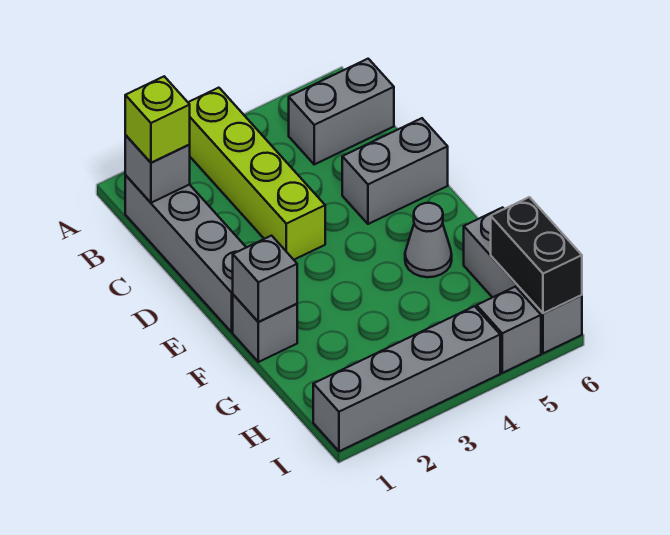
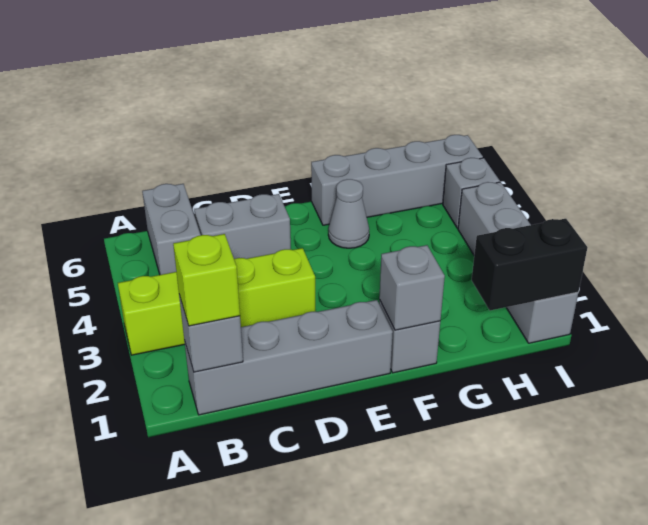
grey 1x2 brick [342,118,448,224] -> grey 1x2 brick turned to [194,194,291,259]
grey 1x3 brick [464,208,582,353] -> grey 1x4 brick [311,135,483,225]
black 1x2 brick [491,197,582,313] -> black 1x2 brick moved to [472,219,587,310]

